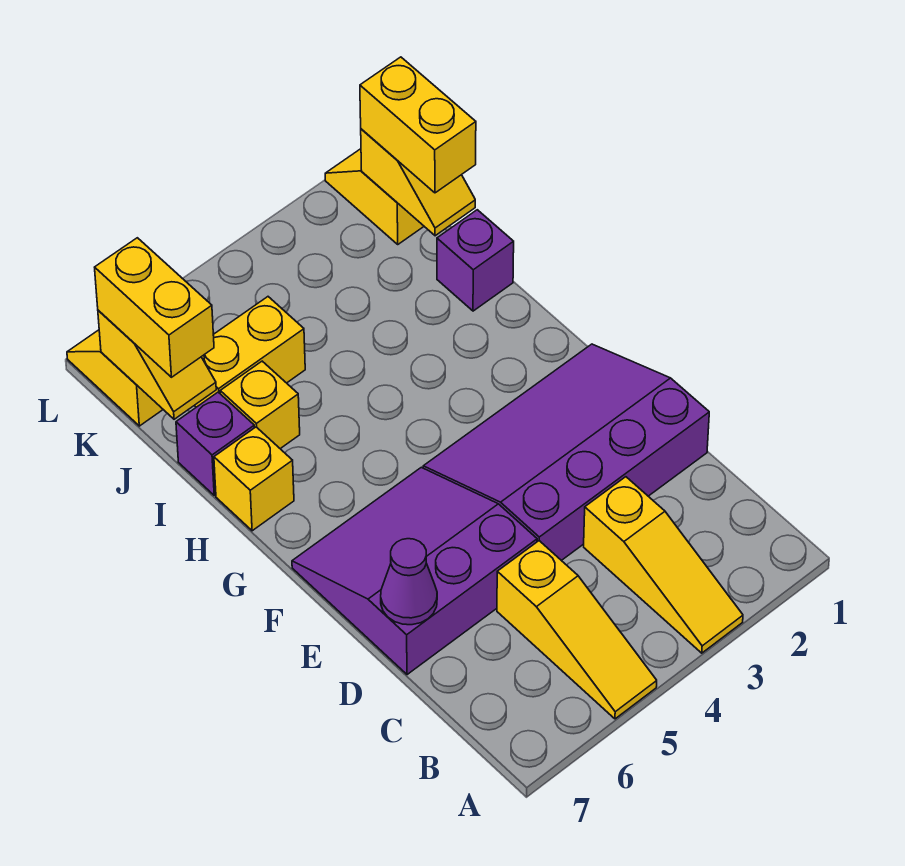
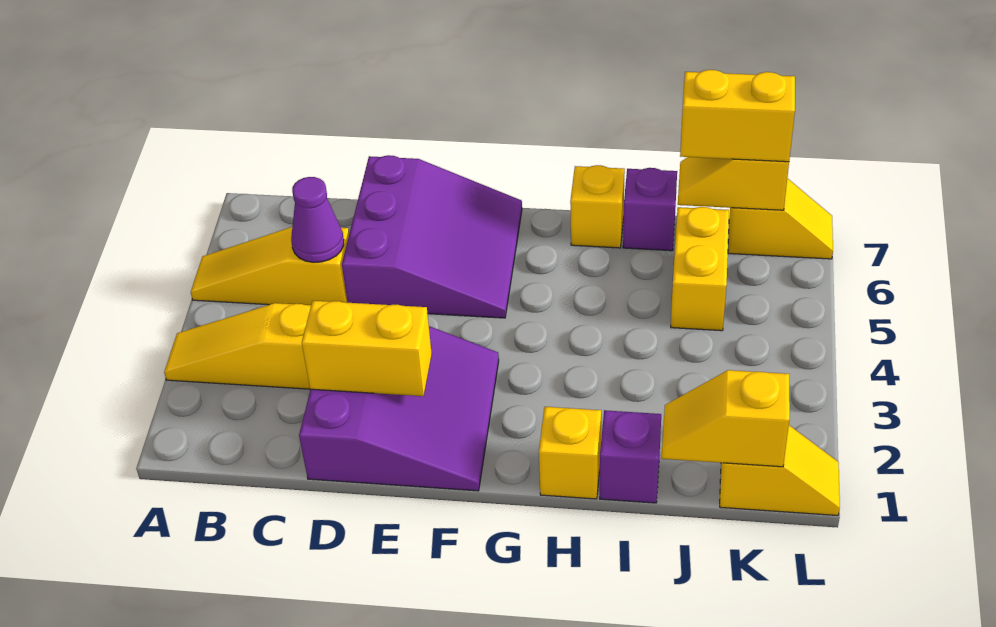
purple 3x4 slope [423,344,709,561] -> purple 3x3 slope [299,326,499,491]
purple 1x1 cone [381,539,437,625] -> purple 1x1 cone moved to [291,177,344,262]
yellow 1x1 brick [220,361,300,449] -> yellow 1x1 brick moved to [539,407,601,499]
yellow 1x2 brick [360,57,476,193] -> yellow 1x2 brick moved to [302,301,432,396]

